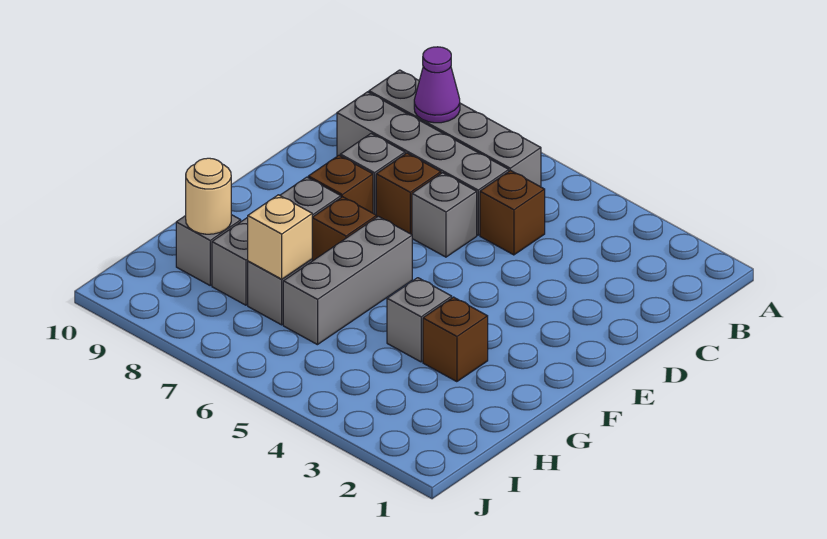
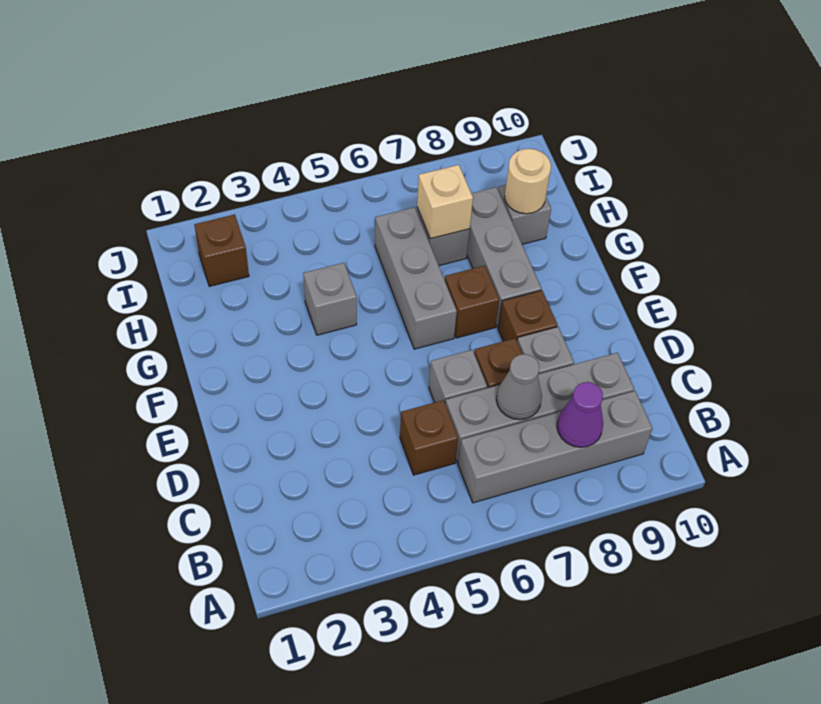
none -> grey 1x1 cone [496,354,542,420]
brown 1x1 brick [423,297,488,382] -> brown 1x1 brick moved to [194,214,249,286]

